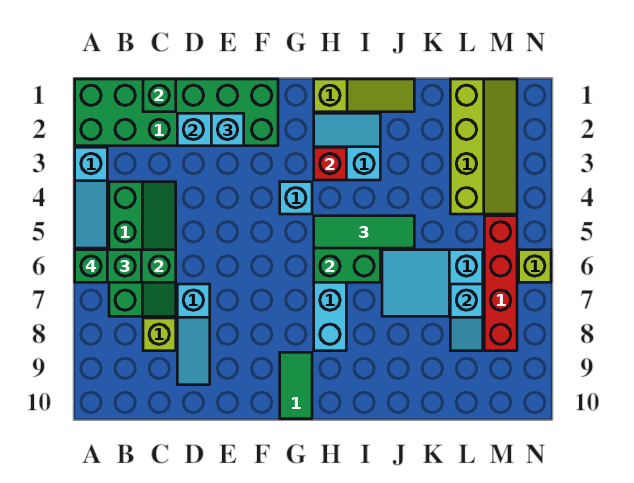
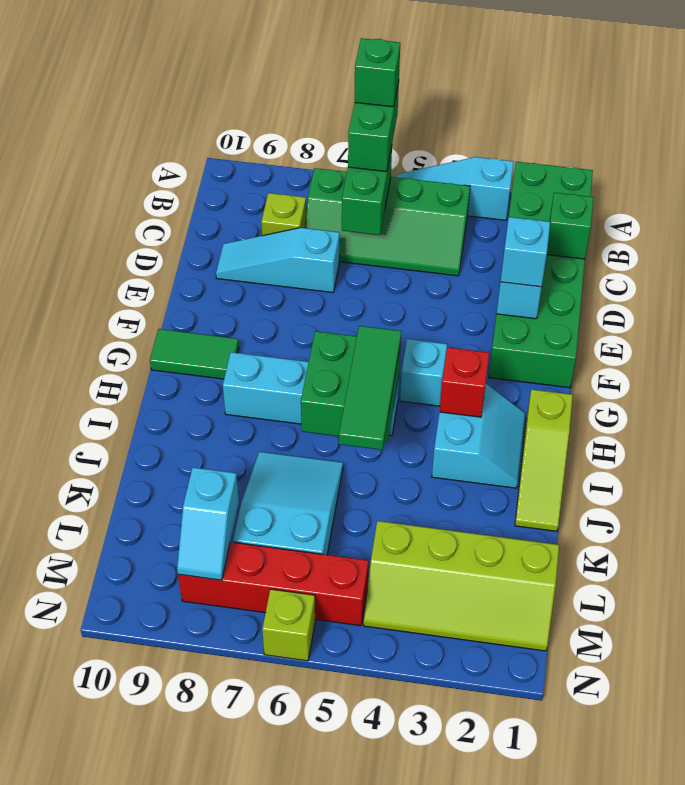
cyan 1x2 slope [450,284,483,351] -> cyan 1x2 slope turned to [177,468,239,580]

